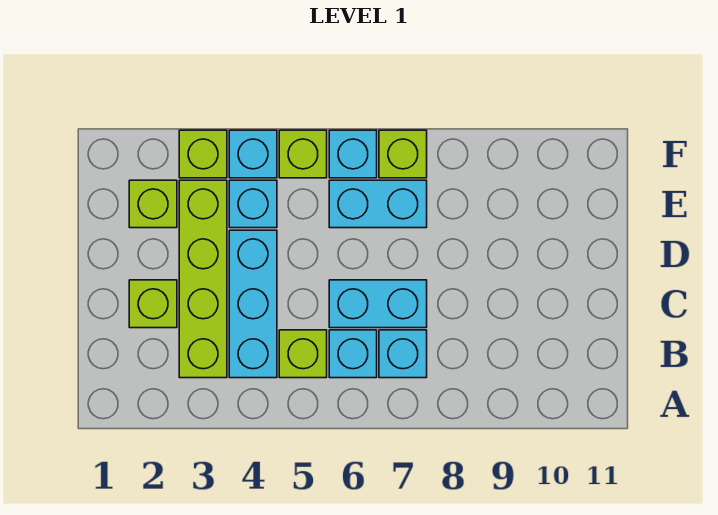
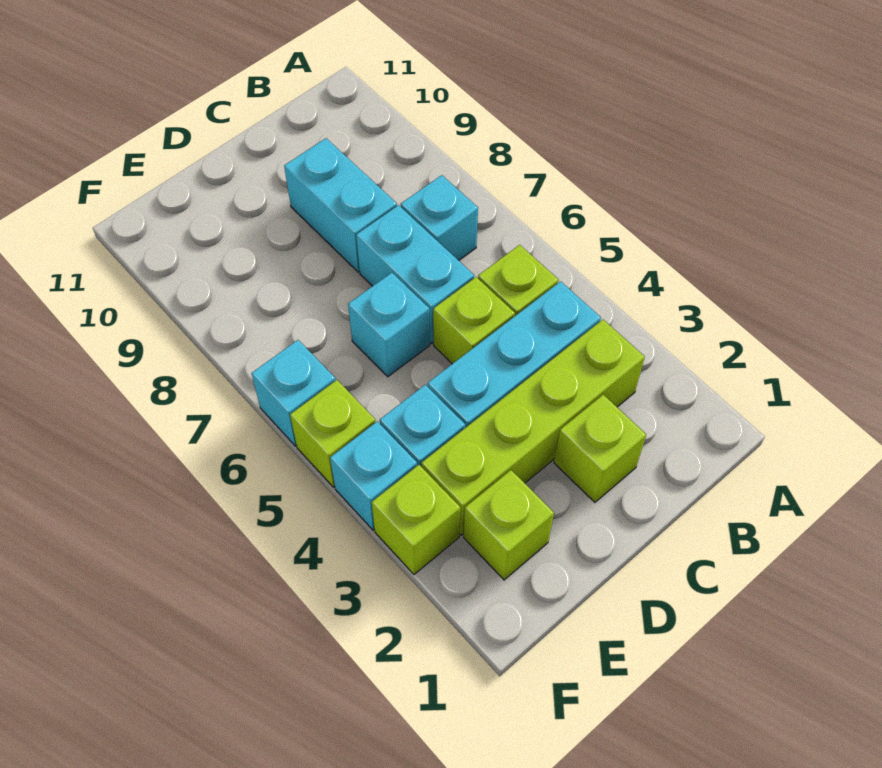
cyan 1x1 brick [329,330,377,378] -> cyan 1x1 brick moved to [348,273,430,377]
cyan 1x2 brick [329,180,427,228] -> cyan 1x2 brick moved to [284,138,397,272]
lime 1x1 brick [379,130,427,178] -> lime 1x1 brick moved to [433,277,515,364]

